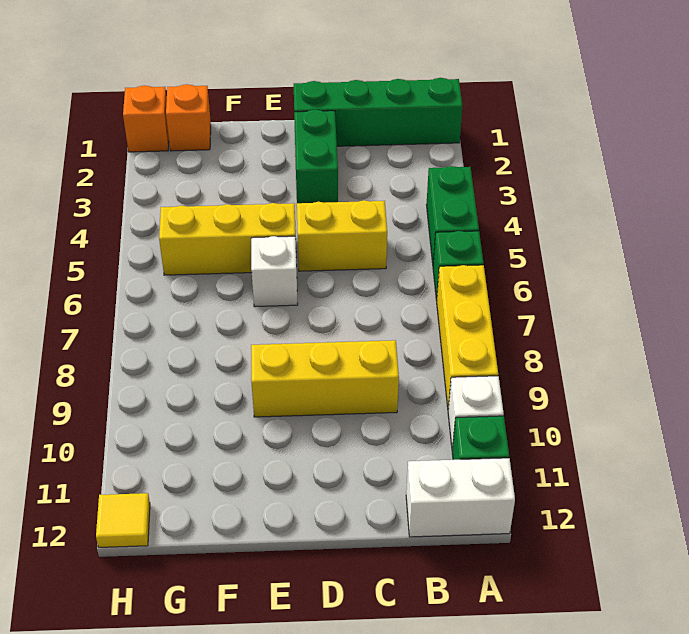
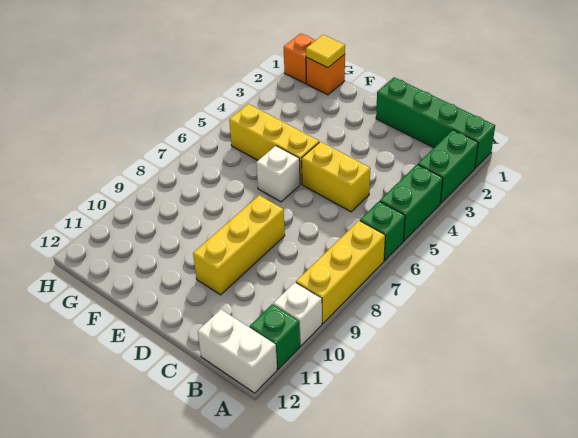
yellow 1x3 brick [251,340,399,417] -> yellow 1x3 brick turned to [193,195,285,295]
green 1x2 brick [294,110,338,203] -> green 1x2 brick moved to [418,130,478,204]
yellow 1x1 tile [96,493,150,547] -> yellow 1x1 tile moved to [306,35,345,68]

